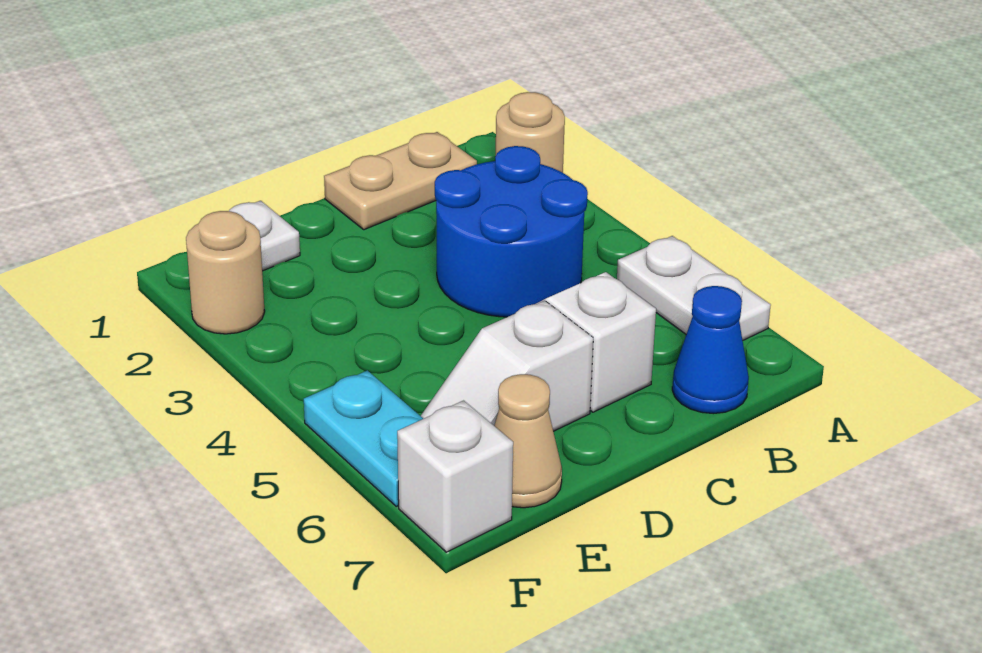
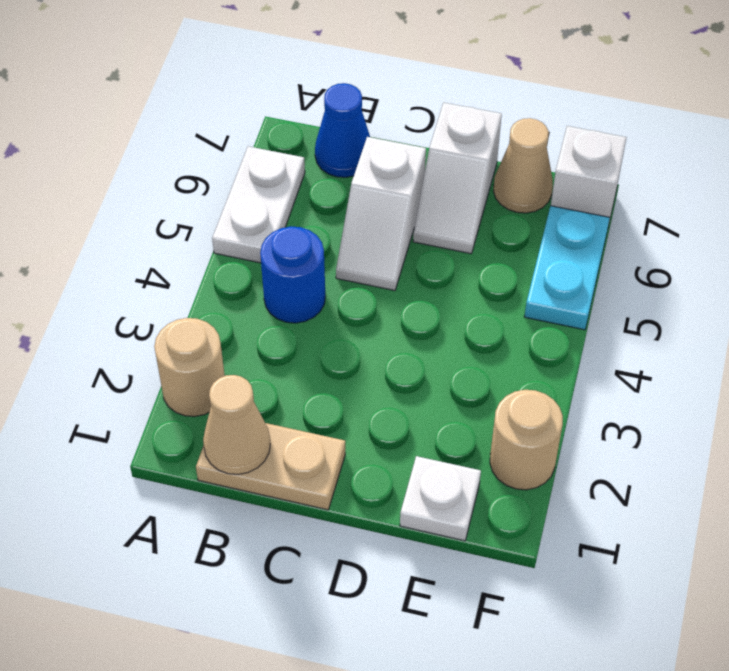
none -> tan 1x1 cone [203,375,270,474]
blue 2x2 round brick [435,146,588,317] -> blue 1x1 round brick [260,226,325,323]
white 1x2 slope [421,301,593,431] -> white 1x2 slope turned to [413,103,502,254]

